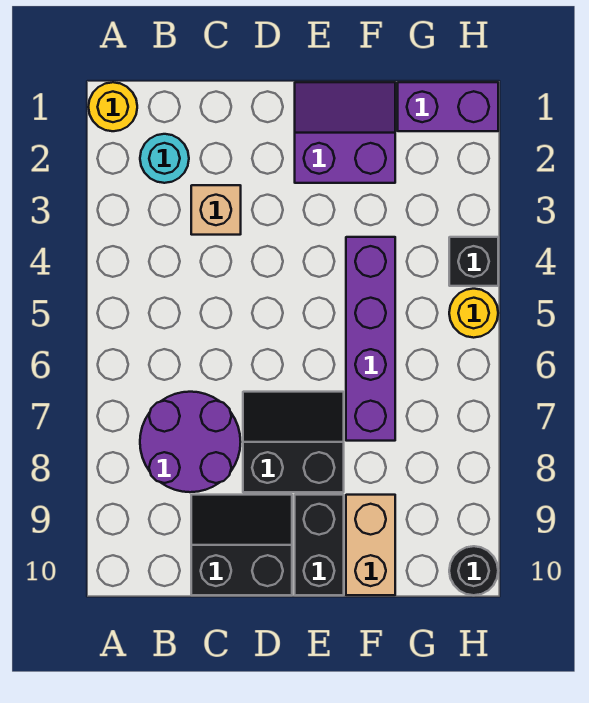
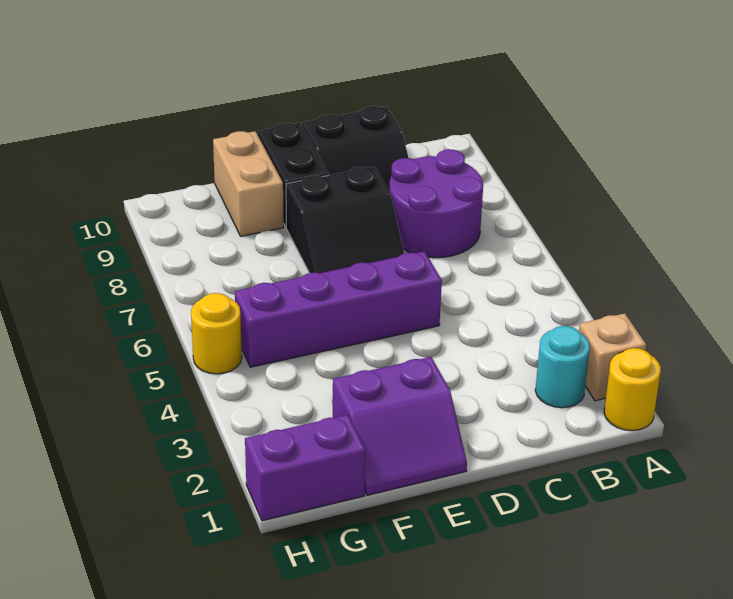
tan 1x1 brick [191,185,241,235] -> tan 1x1 brick moved to [579,313,646,401]
purple 1x4 brick [346,237,395,441] -> purple 1x4 brick turned to [235,251,442,367]
black 1x1 brick [449,237,498,286] -> none
black 1x1 round brick [449,546,498,595] -> none

